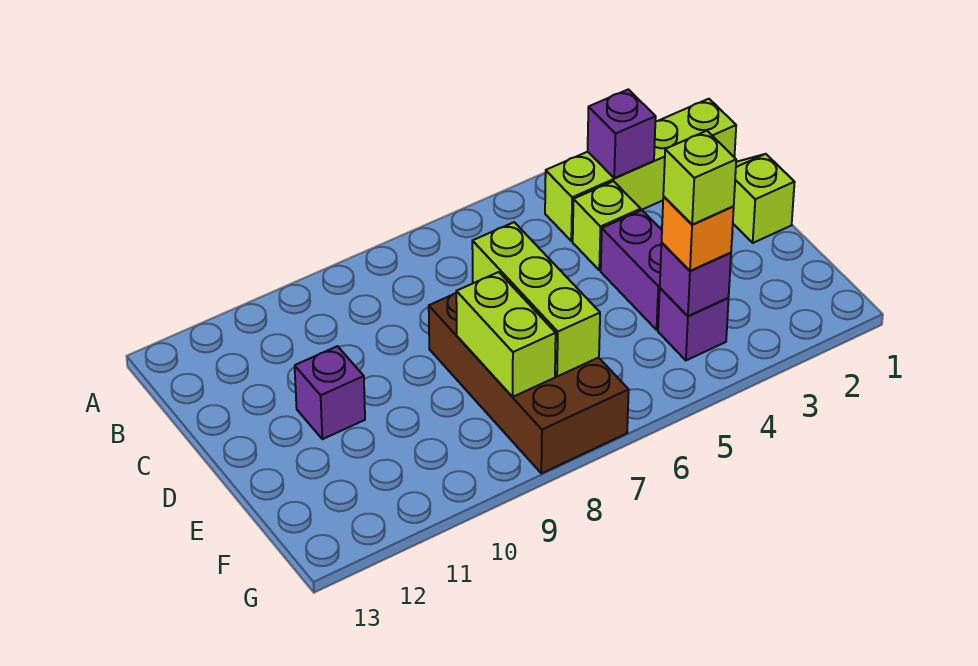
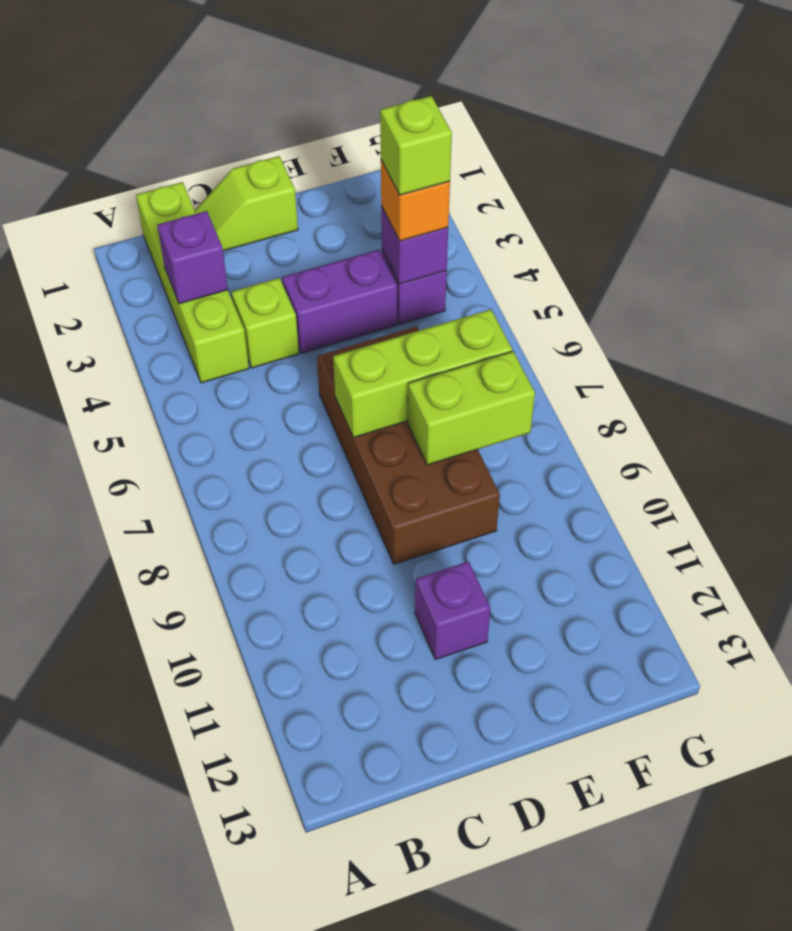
brown 2x4 brick [429,293,629,473] -> brown 2x4 brick turned to [317,326,500,564]

